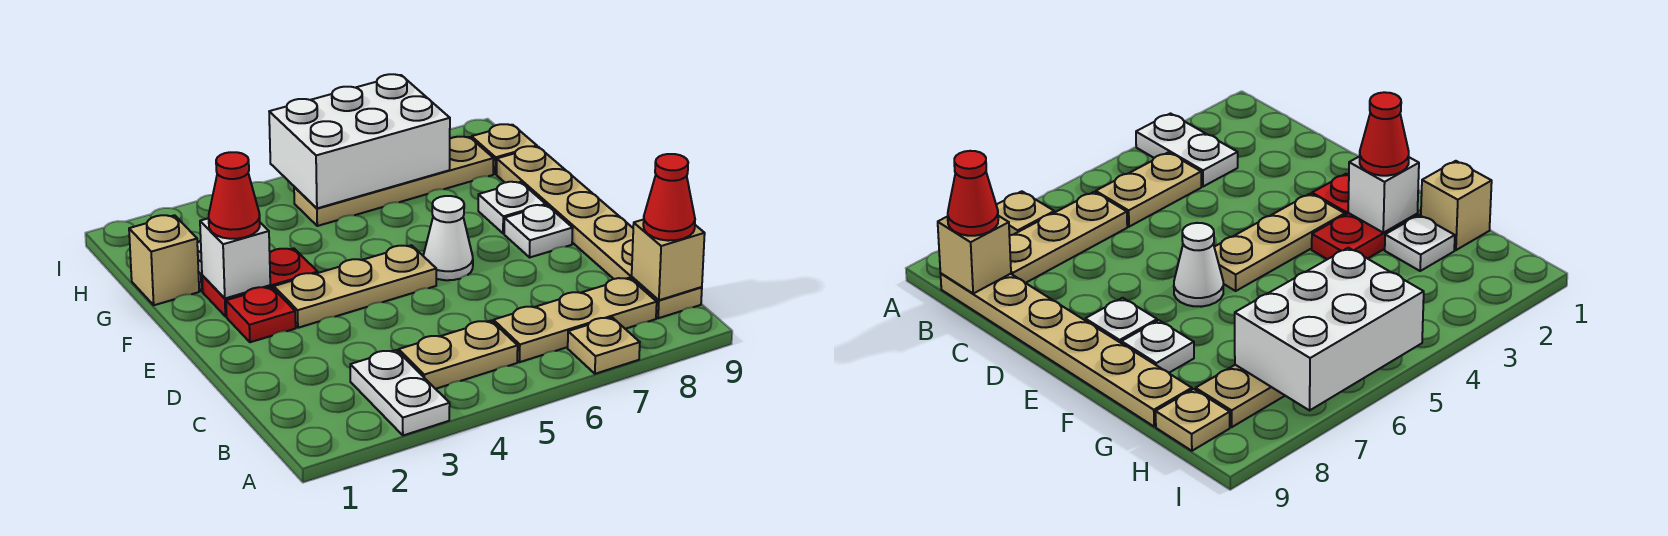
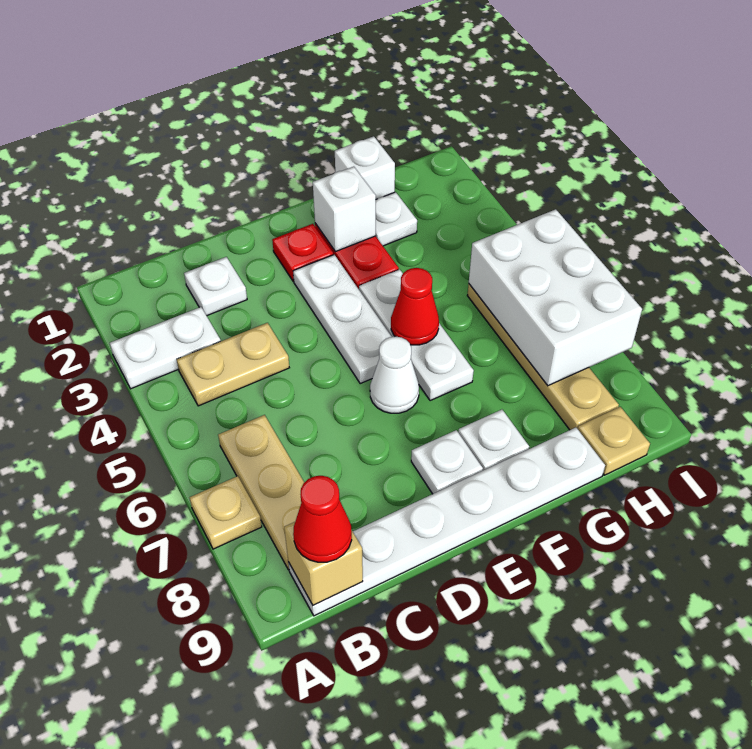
tan 1x2 plate [399,321,518,389] -> tan 1x2 plate turned to [177,323,289,406]
tan 1x6 plate [497,146,702,318] -> white 1x6 plate [288,428,605,616]
none -> white 1x1 plate [184,257,247,316]
tan 1x3 plate [274,245,436,328] -> white 1x3 plate [293,255,391,384]
red 1x1 cone [209,152,260,239] -> red 1x1 cone moved to [391,268,439,345]
none -> white 1x3 plate [359,269,474,401]
tan 1x1 brick [129,215,199,305] -> white 1x1 brick [335,136,395,199]

